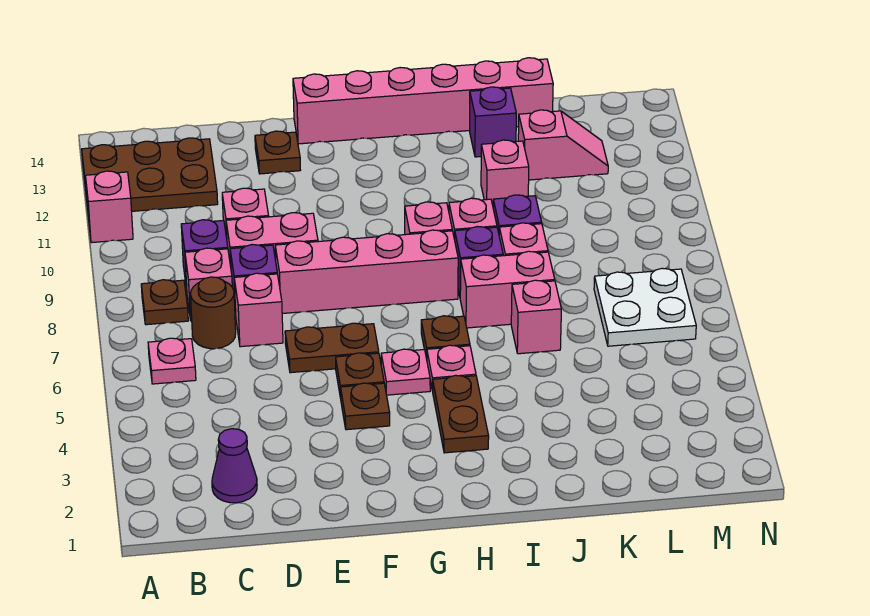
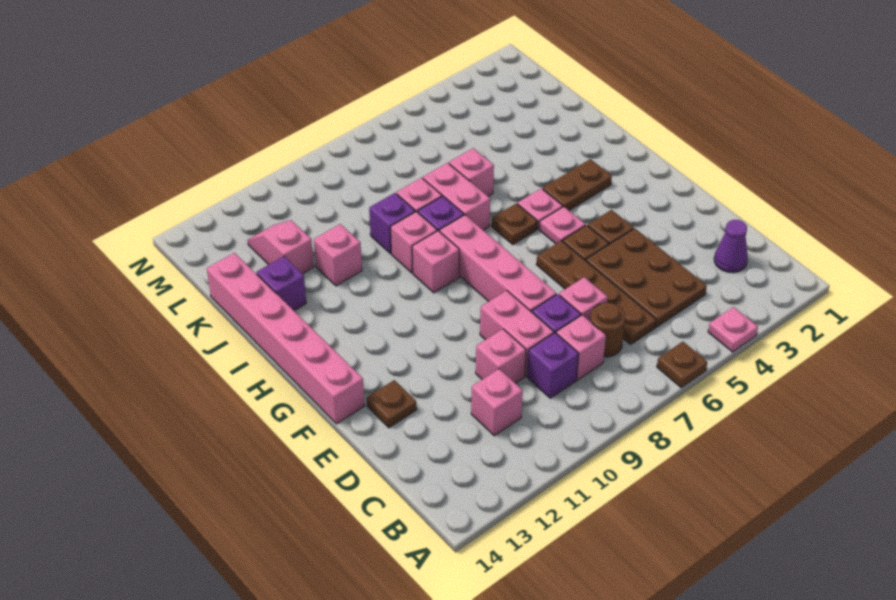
pink 1x1 brick [86,171,133,243] -> pink 1x1 brick moved to [471,369,523,436]
brown 2x3 plate [82,138,218,211] -> brown 2x3 plate moved to [586,229,707,327]
pink 1x1 plate [148,338,196,384] -> pink 1x1 plate moved to [708,307,758,352]
brown 1x1 plate [141,280,188,325] -> brown 1x1 plate moved to [657,342,707,388]
brown 1x2 plate [285,323,379,373] -> brown 1x4 plate [536,241,656,345]
white 2x2 plate [594,268,696,346] -> none

